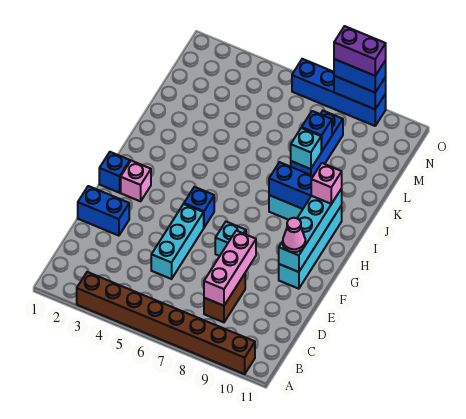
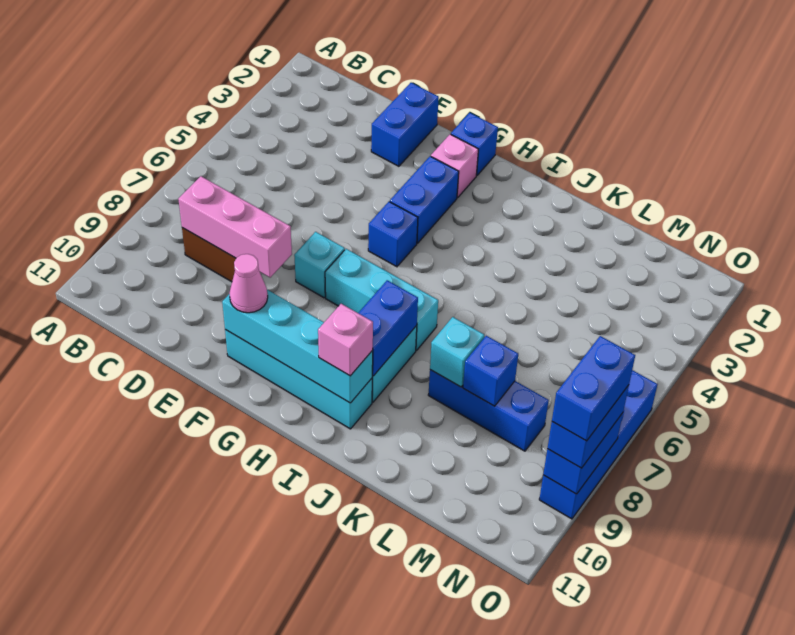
brown 1x8 brick [77,272,255,374] -> none
cyan 1x3 brick [151,204,204,279] -> cyan 1x3 brick moved to [325,249,438,350]
none -> blue 1x2 brick [390,156,459,243]
purple 1x2 brick [334,26,386,76] -> blue 1x2 brick [552,336,635,441]

